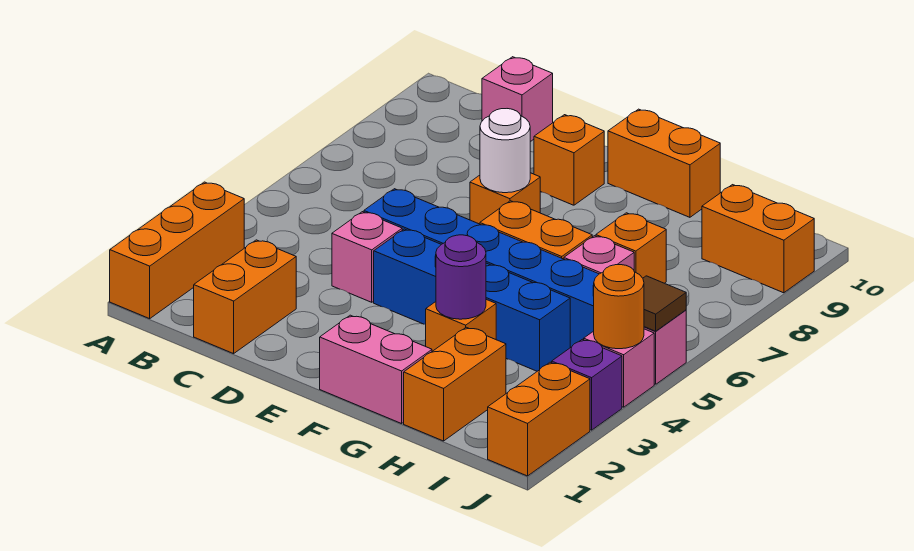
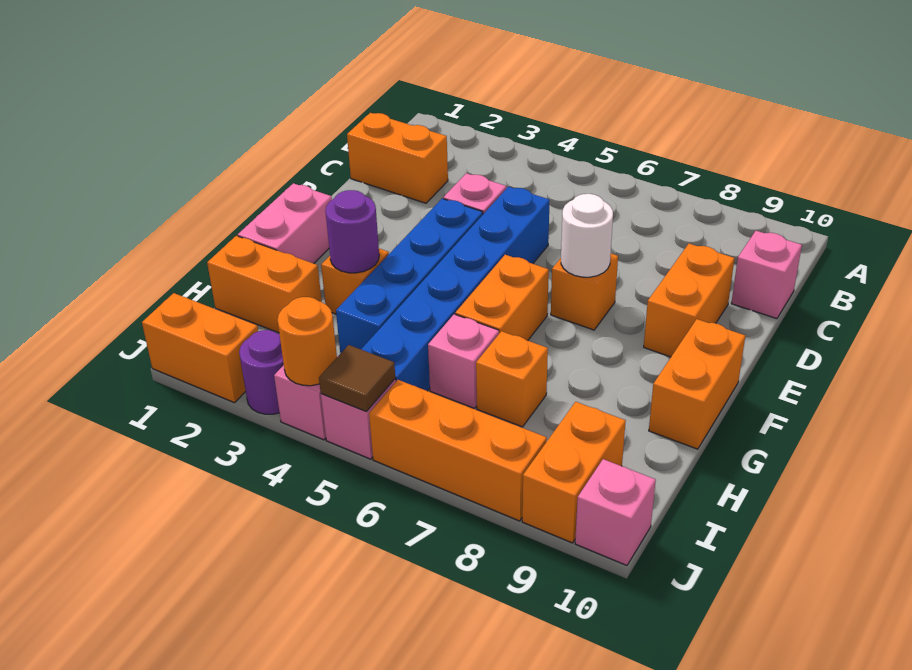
orange 1x3 brick [110,182,244,319] -> orange 1x3 brick moved to [369,380,547,521]
orange 1x1 brick [534,115,604,205] -> orange 1x2 brick [644,244,734,357]
purple 1x1 brick [552,339,622,430] -> purple 1x1 round brick [239,330,284,414]
none -> pink 1x1 brick [575,459,656,565]

